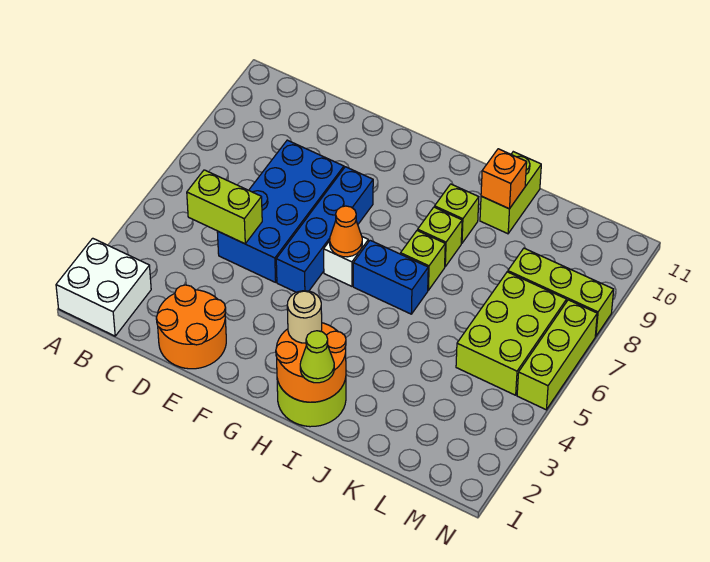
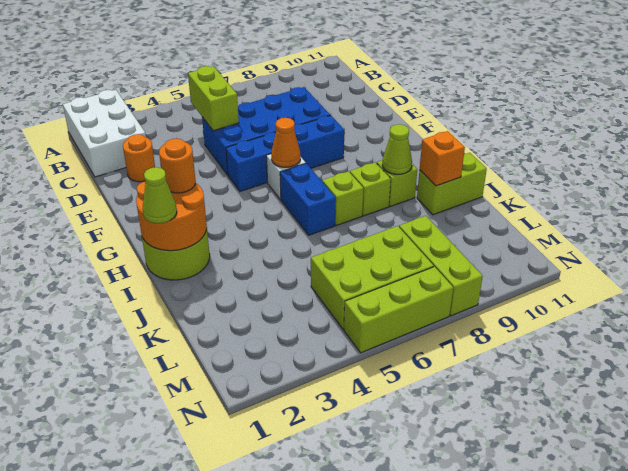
white 2x2 brick [56,238,151,336] -> white 2x3 brick [63,90,146,177]
orange 2x2 round brick [156,285,226,369] -> orange 1x1 round brick [123,134,155,182]
tan 1x1 round brick [287,291,322,343] -> orange 1x1 round brick [159,138,196,193]
none -> lime 1x1 cone [382,124,412,174]

